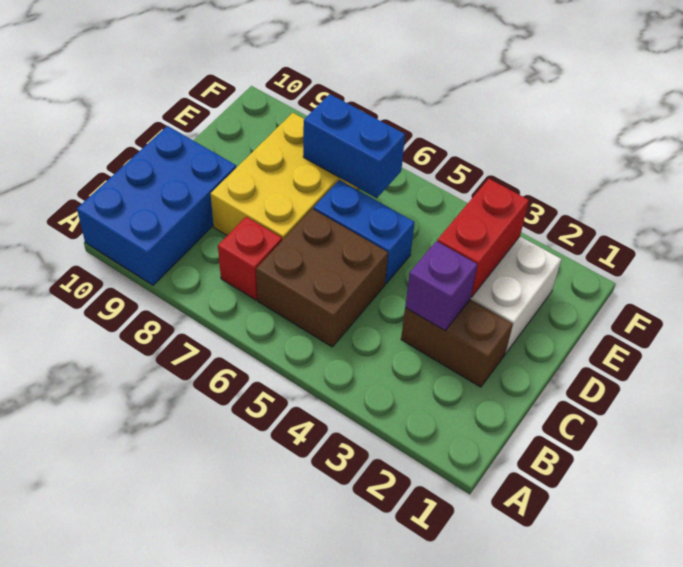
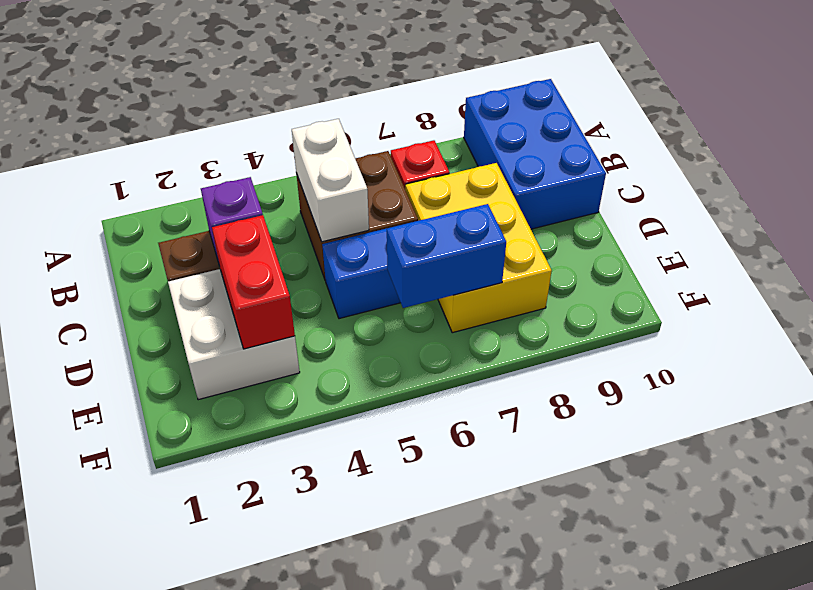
none -> white 1x2 brick [292,119,369,242]

